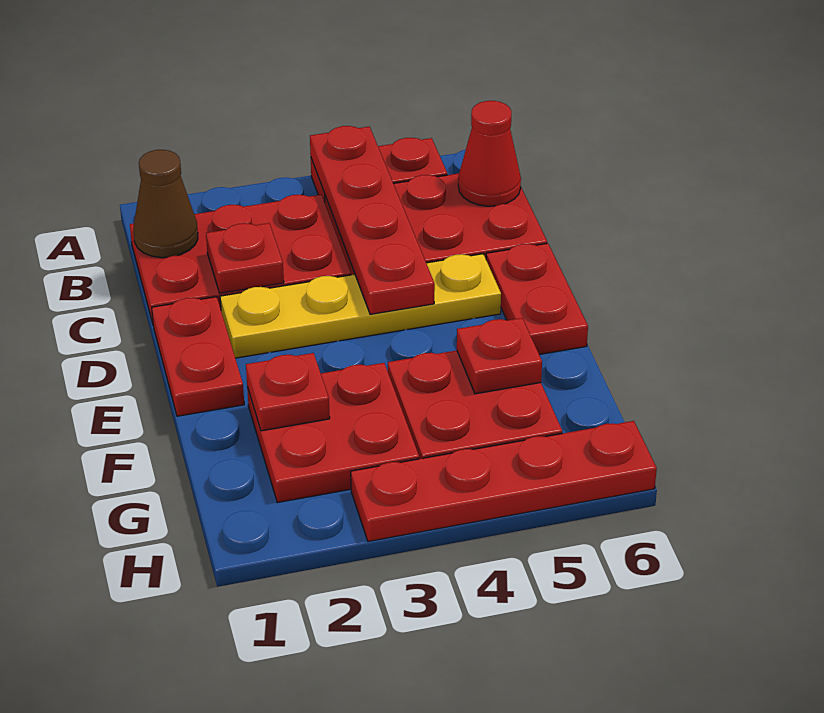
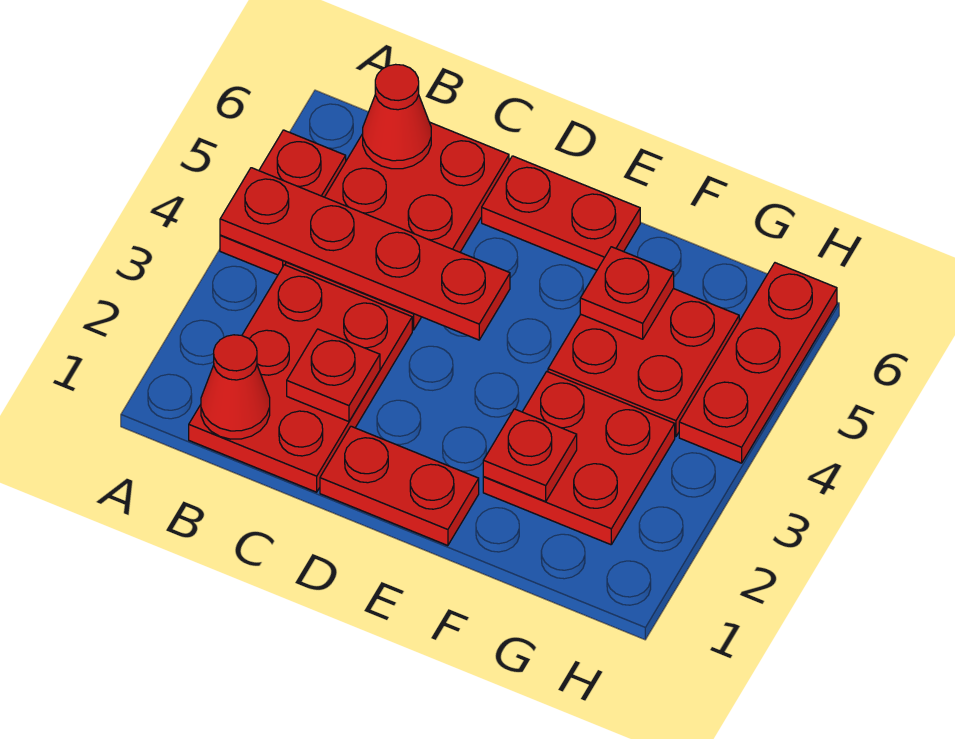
brown 1x1 cone [134,150,198,258] -> red 1x1 cone [201,335,270,439]
yellow 1x4 plate [220,254,501,358] -> none
red 1x4 plate [351,421,657,542] -> red 1x3 plate [679,263,837,463]

